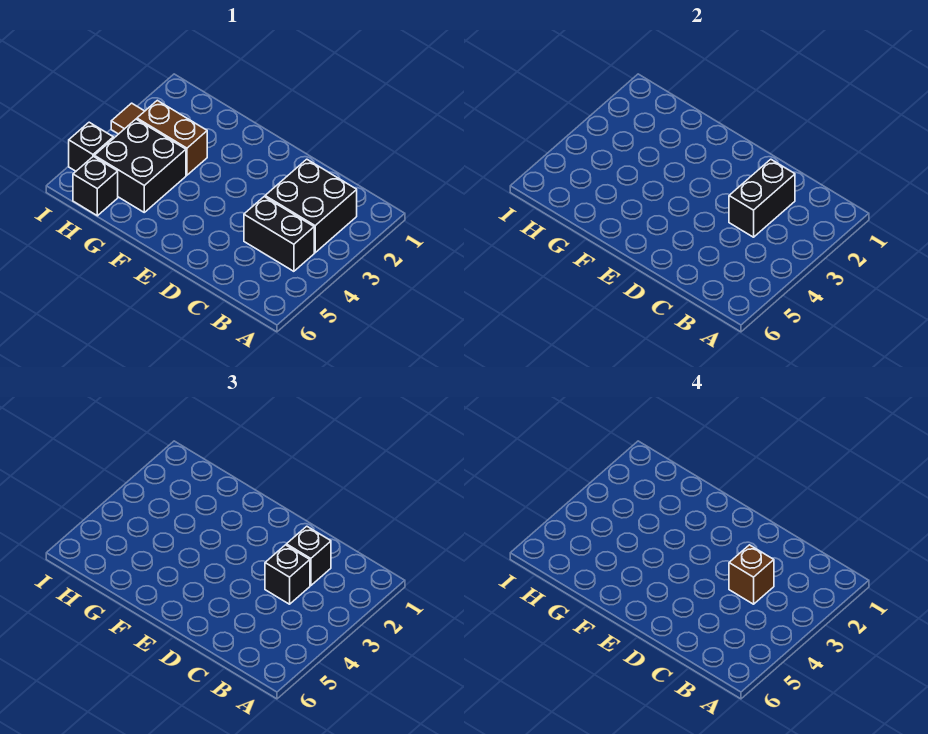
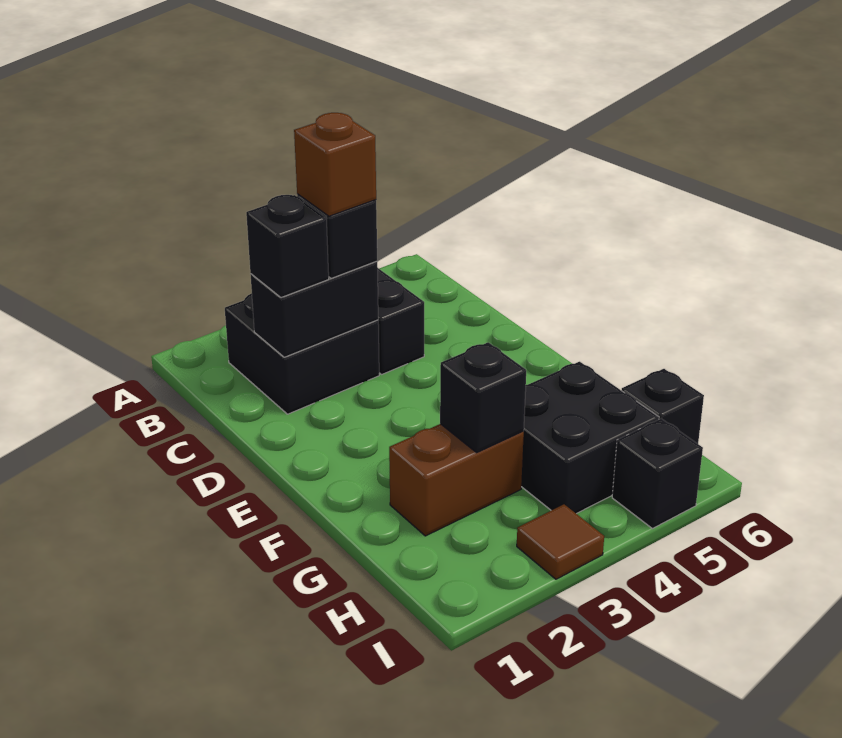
brown 1x2 brick [137,100,207,175] -> brown 1x2 brick turned to [389,424,524,536]
none -> black 1x1 brick [440,342,526,452]

